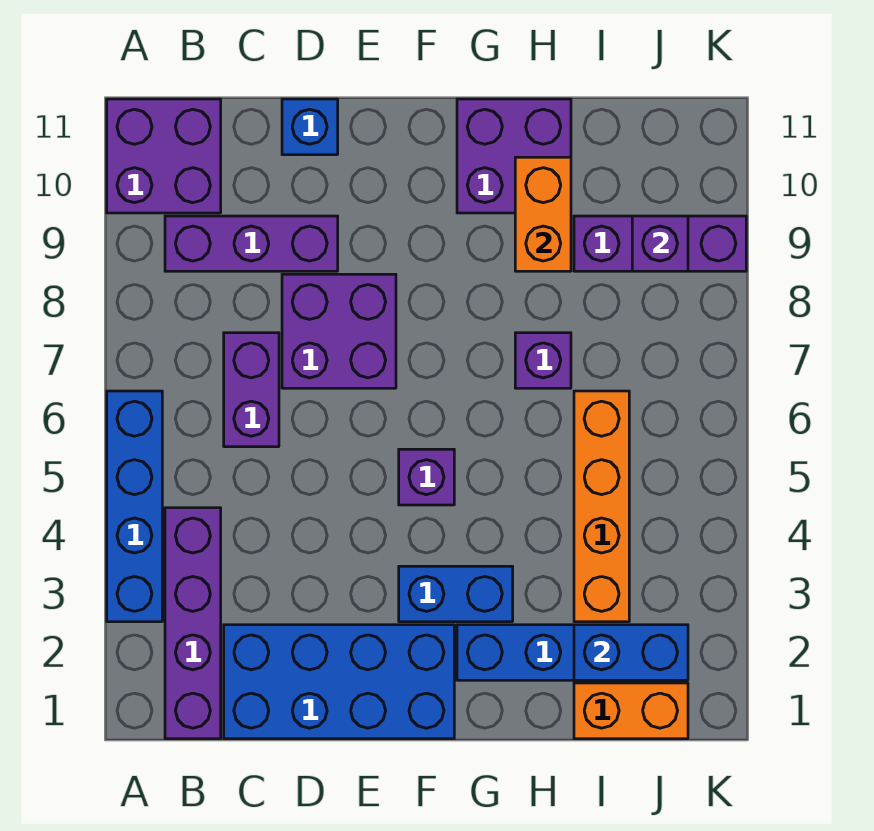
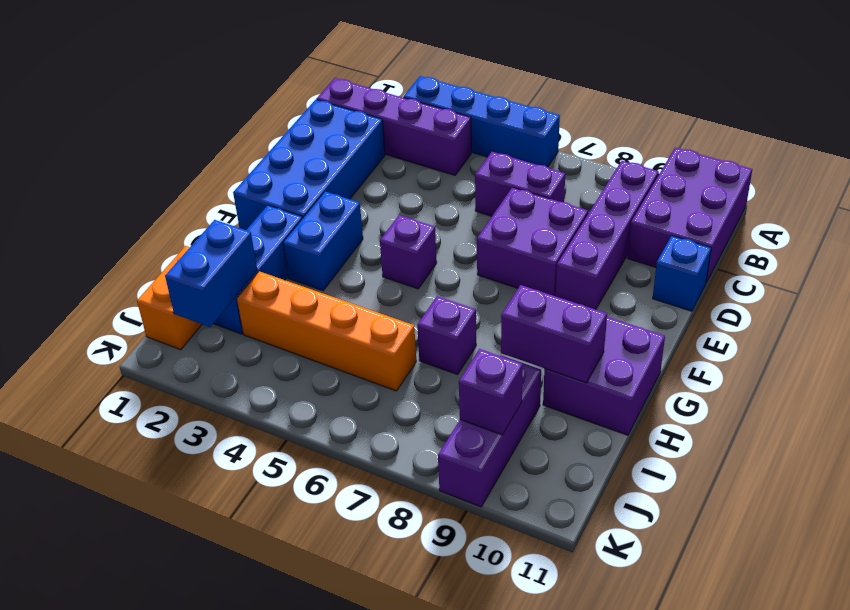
purple 2x2 brick [107,99,221,213] -> purple 2x3 brick [628,148,752,283]
purple 1x3 brick [165,216,338,271] -> purple 1x4 brick [556,161,659,310]
orange 1x2 brick [515,157,571,271] -> purple 1x2 brick [501,285,607,383]

